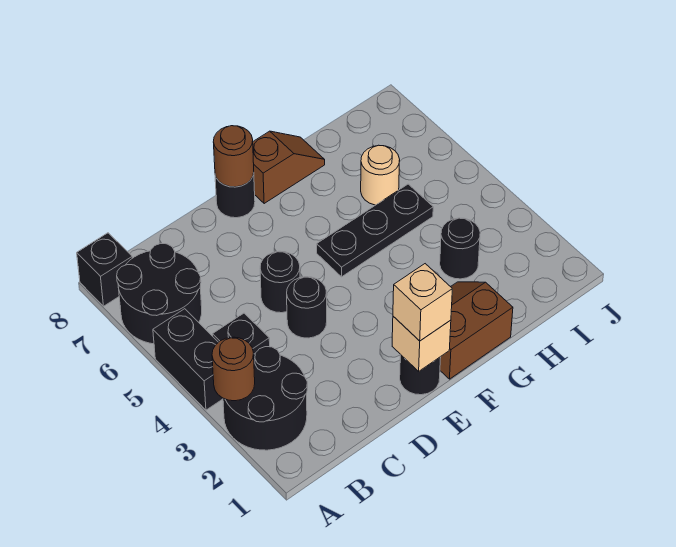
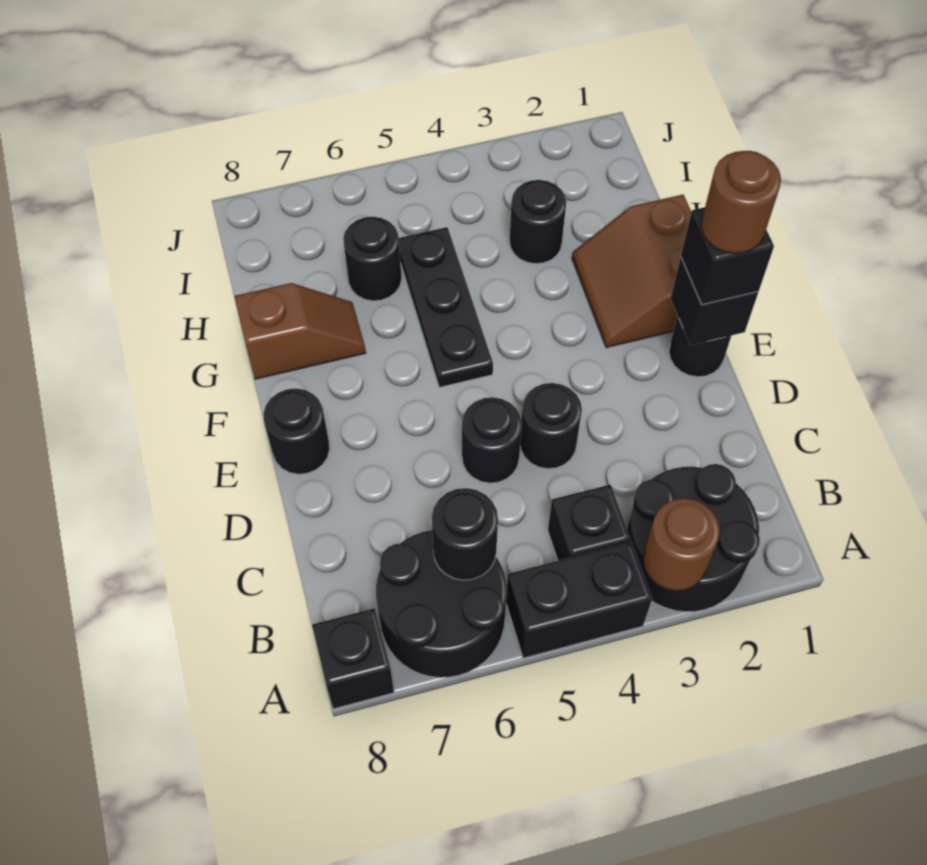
none -> black 1x1 round brick [432,488,498,580]
tan 1x1 brick [392,316,451,371] -> black 1x1 brick [671,258,758,345]
tan 1x1 brick [393,264,452,341] -> black 1x1 brick [681,207,774,304]
brown 1x1 round brick [213,126,254,187] -> brown 1x1 round brick moved to [701,151,781,254]
brown 1x2 slope [253,131,325,204] -> brown 1x2 slope turned to [234,283,366,379]
tan 1x1 round brick [361,145,400,205] -> black 1x1 round brick [343,217,402,301]

